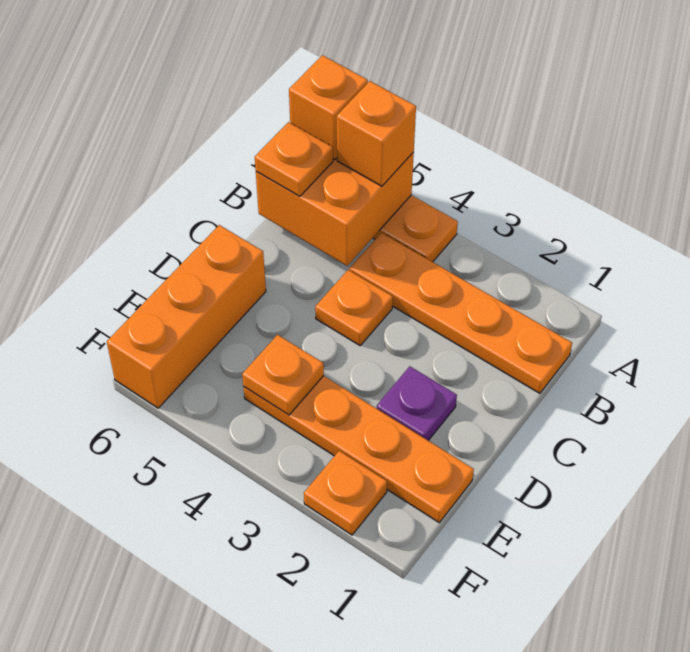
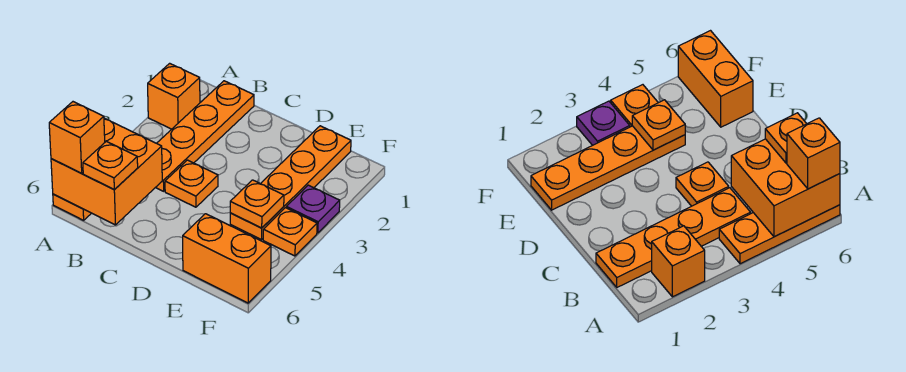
orange 1x1 brick [337,81,416,186] -> orange 1x1 brick moved to [148,63,200,129]
purple 1x1 plate [377,366,457,441] -> purple 1x1 plate moved to [286,185,340,233]
orange 1x3 brick [107,225,266,408] -> orange 1x2 brick [183,214,271,303]
orange 1x1 plate [304,451,387,535] -> orange 1x1 plate moved to [263,208,317,256]

